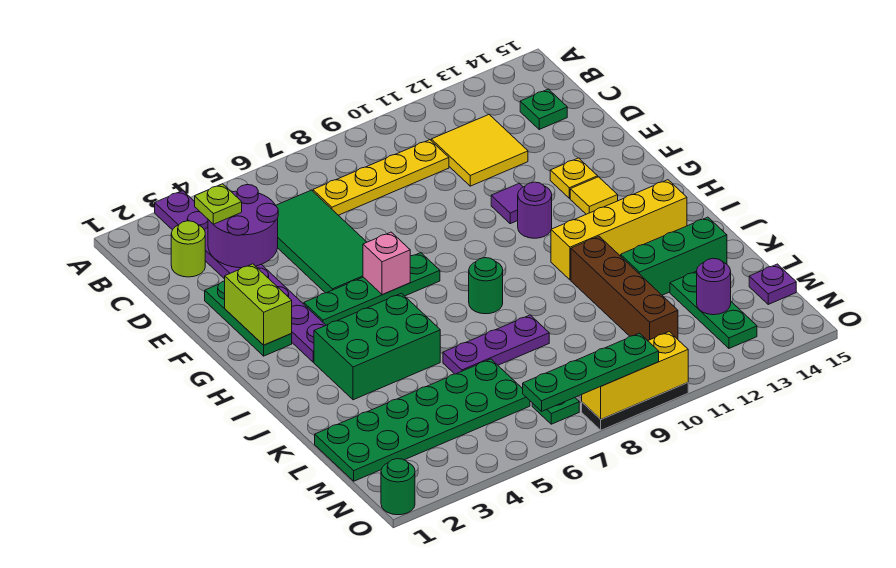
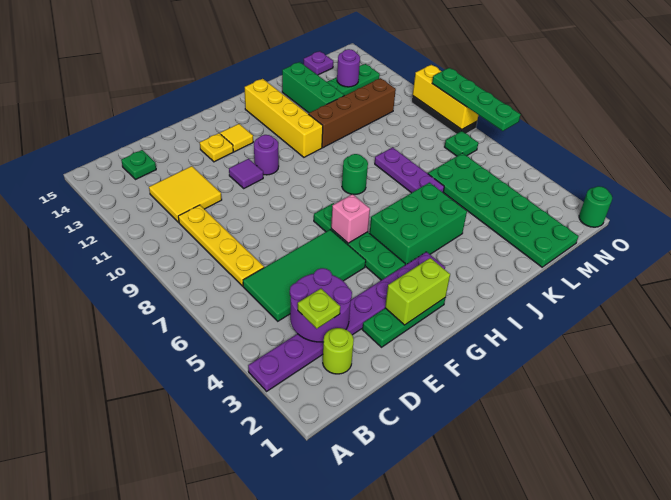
green 2x3 brick [314,293,440,400] -> green 2x3 brick turned to [370,183,467,265]

